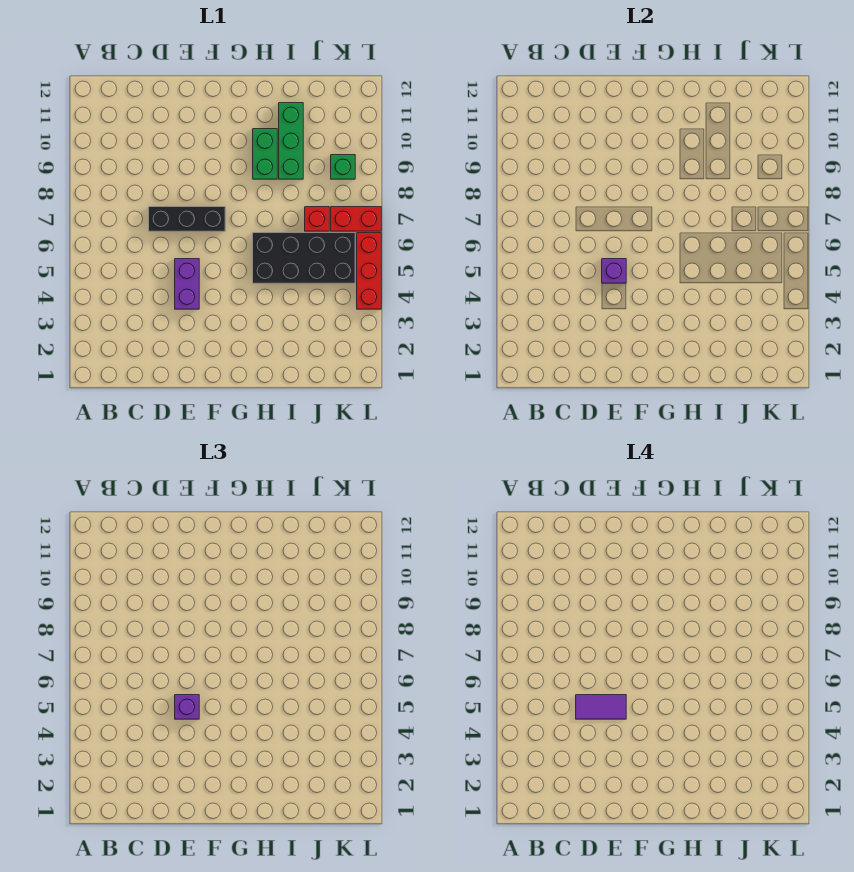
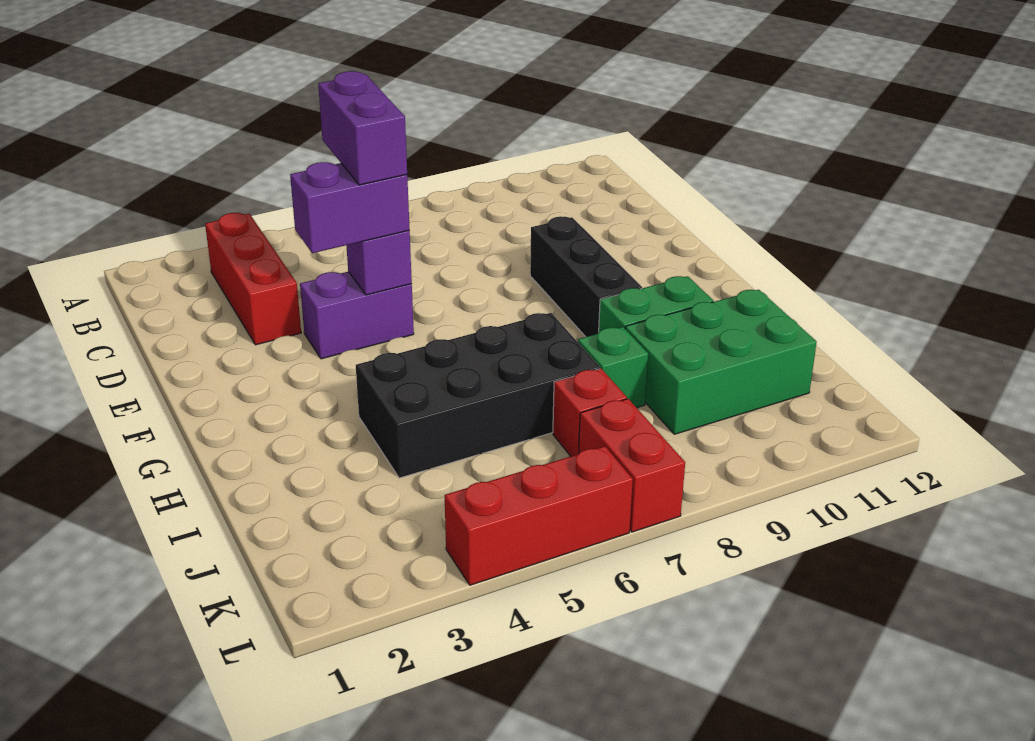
none -> red 1x3 brick [205,213,301,345]
purple 1x2 tile [576,695,626,719] -> purple 1x2 brick [318,71,407,185]
black 1x3 brick [149,207,225,231] -> black 1x3 brick moved to [530,216,642,337]
purple 1x1 brick [175,695,199,719] -> purple 1x2 brick [290,162,410,253]
black 2x4 brick [253,233,355,283] -> black 2x4 brick turned to [356,313,600,478]
green 1x3 brick [279,103,303,179] -> green 2x3 brick [625,290,817,434]
green 1x1 brick [331,155,355,179] -> green 1x1 brick moved to [578,327,648,408]

